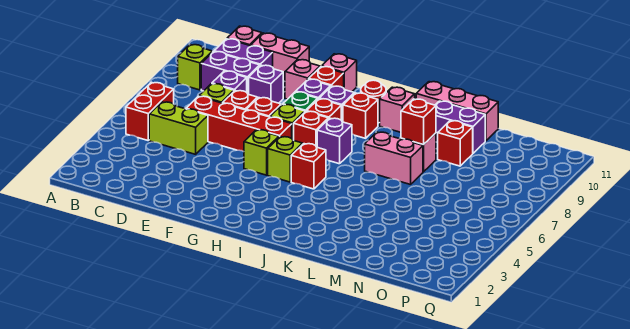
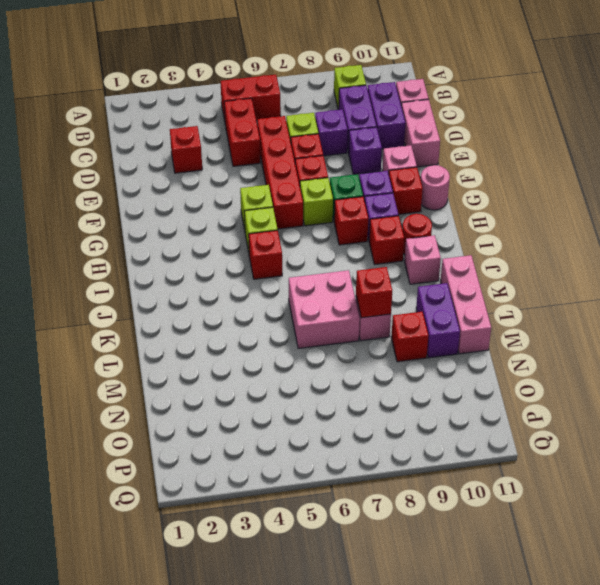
lime 1x2 brick [149,102,208,154] -> red 1x2 brick [224,98,260,166]
pink 1x1 brick [322,54,357,92] -> pink 1x1 round brick [421,165,450,210]
red 1x1 brick [294,111,328,147] -> red 1x1 brick moved to [170,126,202,173]
purple 1x1 brick [317,118,352,164] -> none
pink 1x2 brick [365,132,423,185] -> pink 2x2 brick [289,270,360,349]

